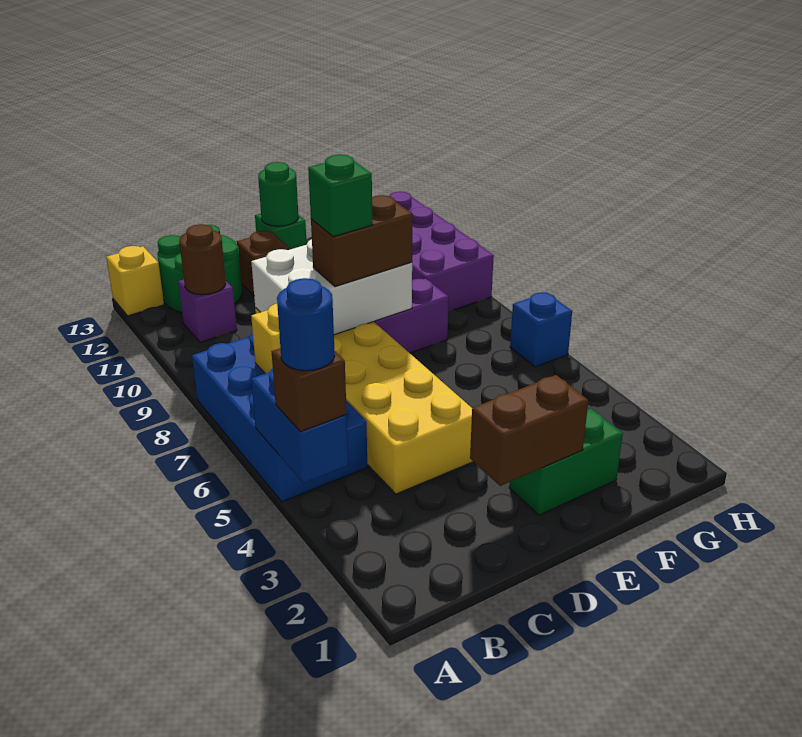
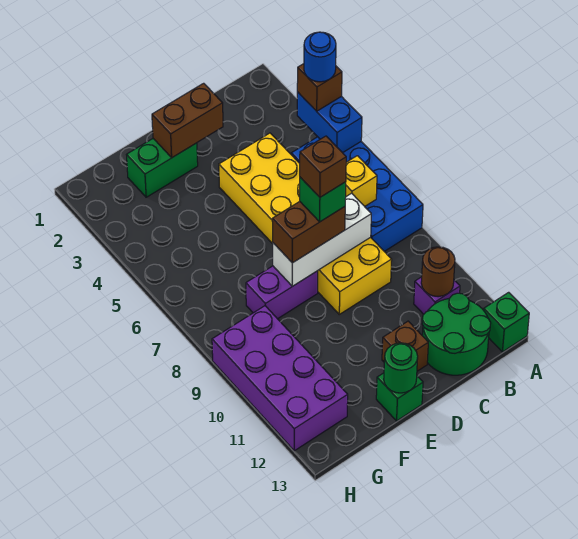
yellow 1x1 brick [106,246,164,316] -> green 1x1 brick [484,292,529,352]
white 2x3 brick [251,239,412,335] -> white 1x3 brick [273,193,371,286]
none -> brown 1x1 brick [300,136,346,197]
blue 1x1 brick [510,292,572,367] -> none

